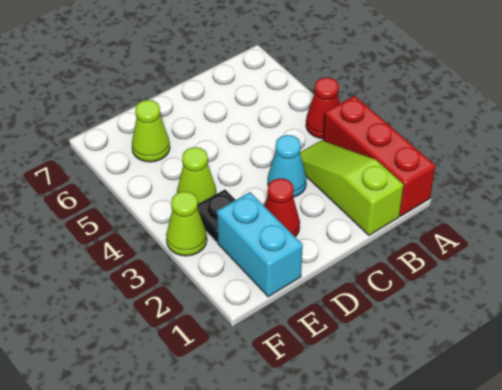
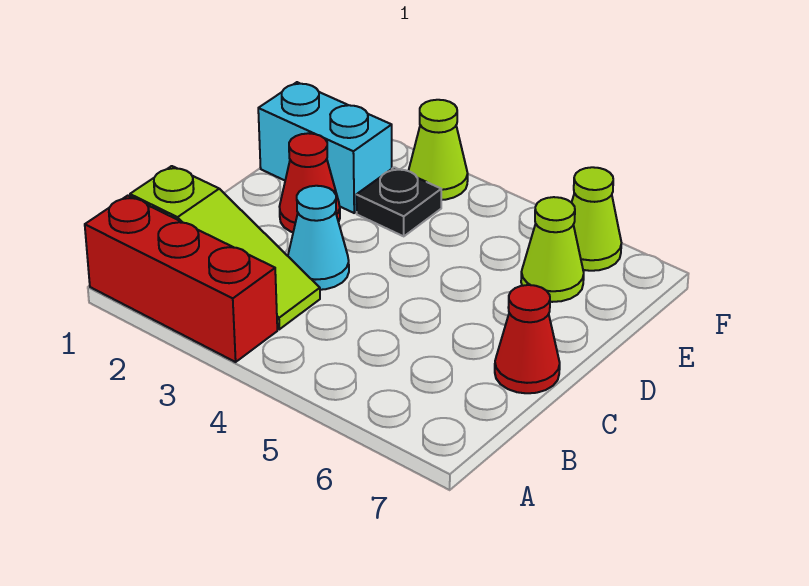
red 1x1 cone [306,77,340,139] -> red 1x1 cone moved to [495,285,560,393]
lime 1x1 cone [177,147,216,204] -> lime 1x1 cone moved to [572,167,621,271]

